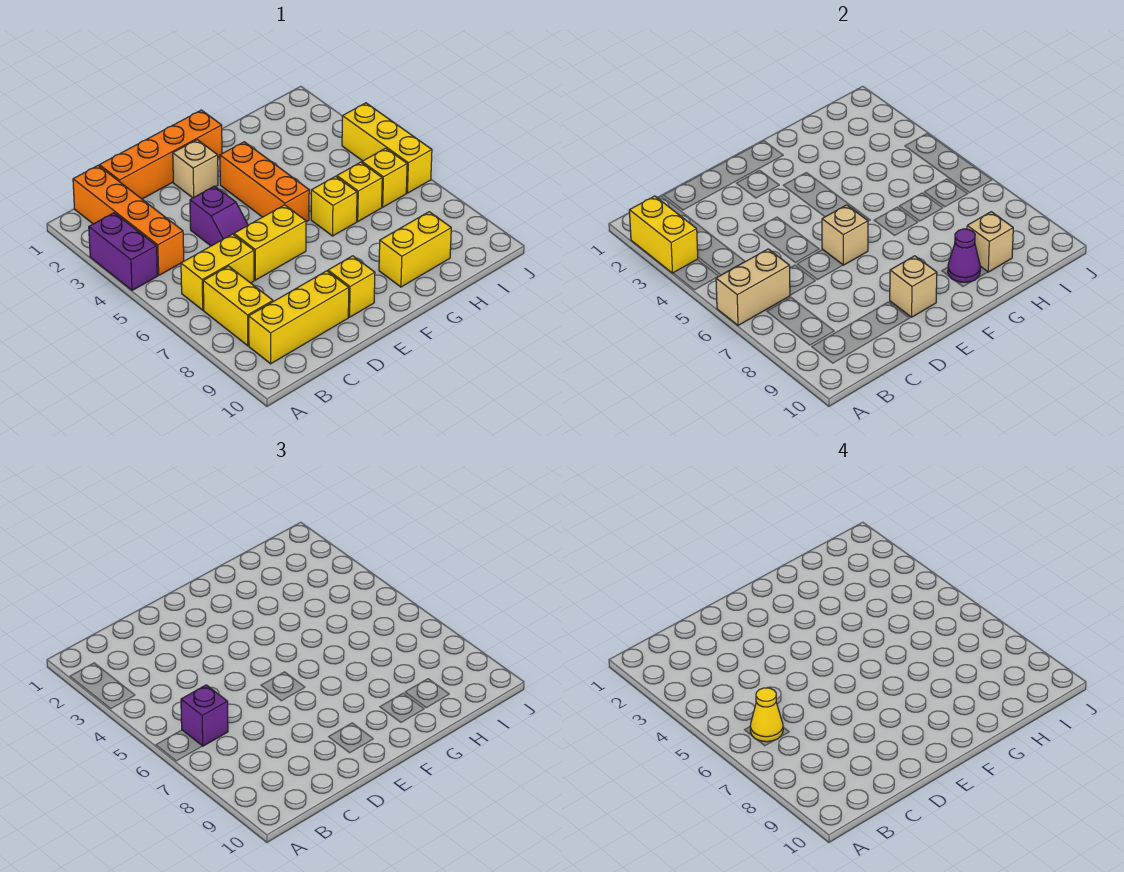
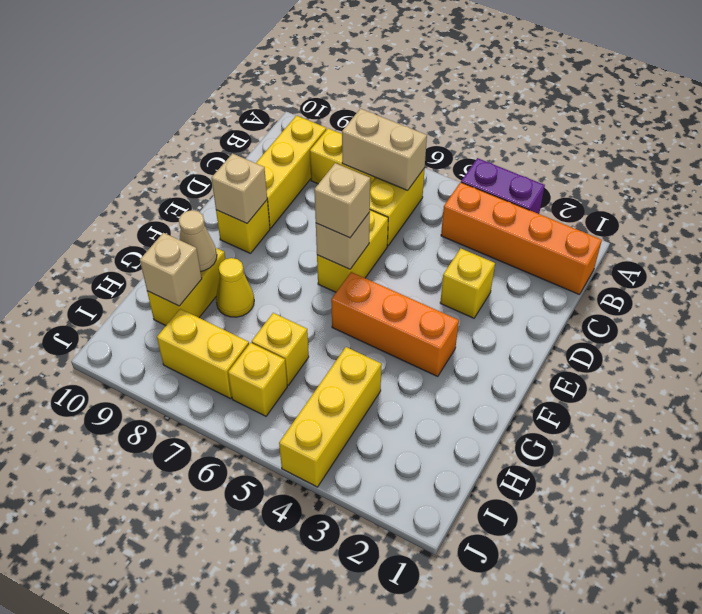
yellow 1x2 brick [629,196,698,273] -> yellow 1x2 brick moved to [157,309,249,399]
tan 1x2 brick [716,249,790,325] -> tan 1x2 brick turned to [342,109,427,190]
purple 1x1 brick [181,685,228,746] -> none
yellow 1x1 cone [750,688,783,742] -> yellow 1x1 cone moved to [216,258,254,317]
orange 1x4 brick [99,110,222,199] -> none
purple 1x2 slope [190,186,248,246] -> none
tan 1x1 brick [173,140,218,198] -> tan 1x1 brick moved to [314,163,370,238]
yellow 1x1 brick [311,176,357,236] -> yellow 1x1 brick moved to [440,249,495,318]
purple 1x1 cone [948,229,980,282] -> tan 1x1 cone [179,210,217,271]
yellow 1x3 brick [342,103,432,193] -> yellow 1x3 brick turned to [279,347,381,487]

